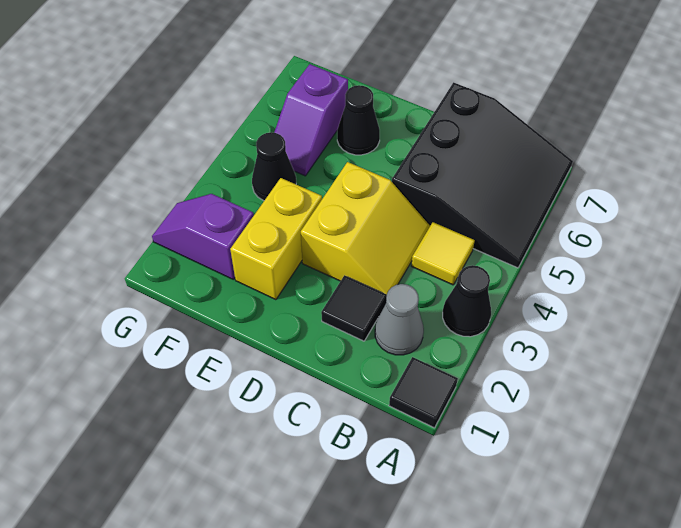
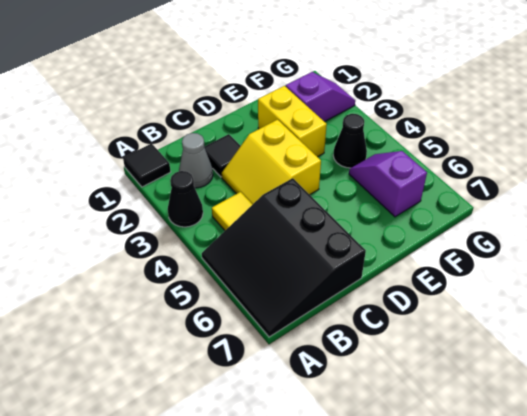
black 1x1 cone [337,85,380,155] -> none

